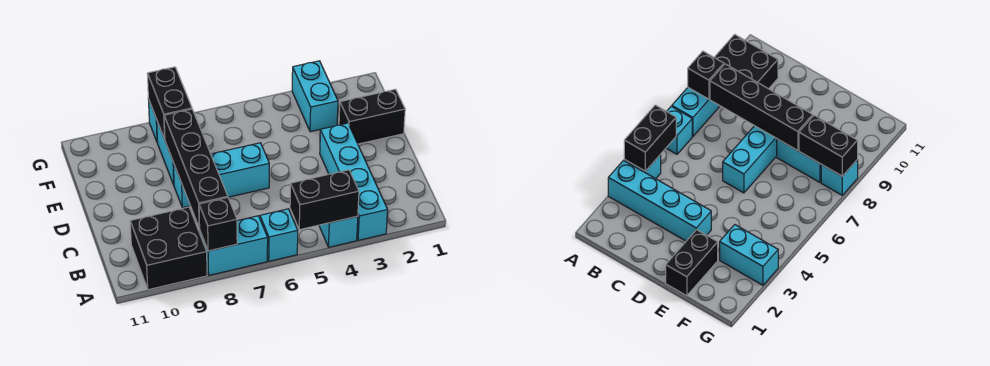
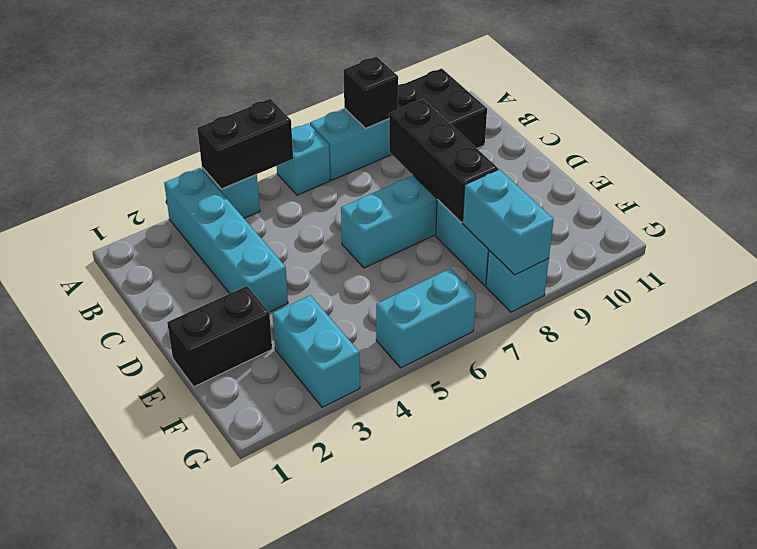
black 1x4 brick [164,109,228,228] -> black 1x3 brick [389,99,498,222]
black 1x2 brick [147,67,192,139] -> cyan 1x2 brick [463,169,554,275]
none -> cyan 1x2 brick [376,268,476,368]

